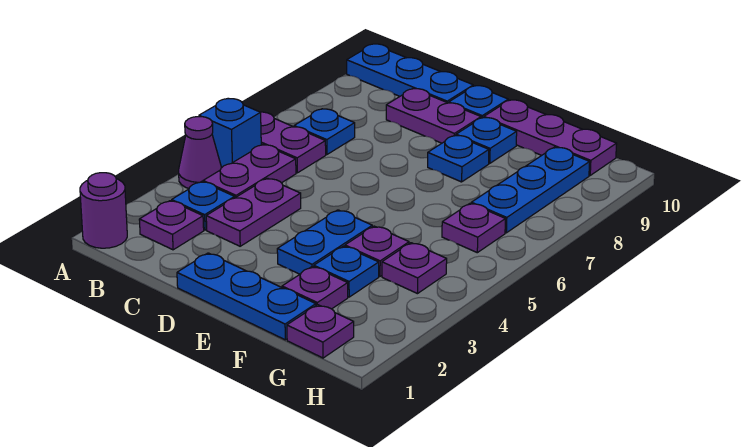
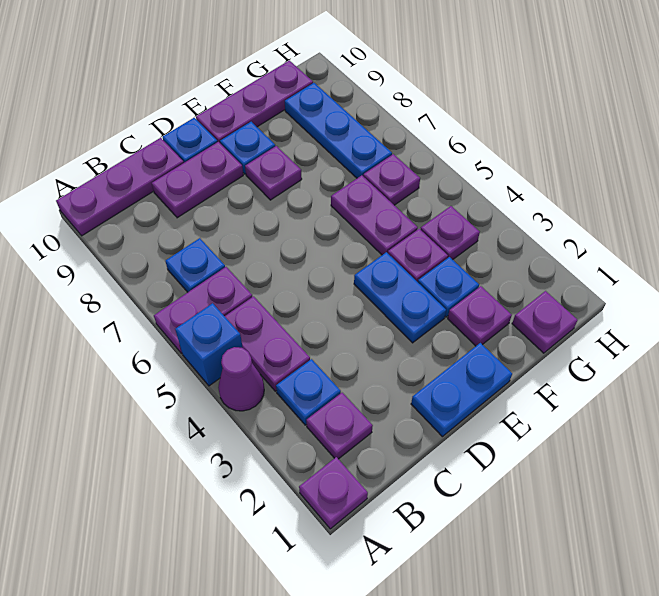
purple 1x1 round brick [80,173,127,248] -> purple 1x1 plate [299,457,368,529]
blue 1x3 plate [347,44,473,103] -> purple 1x3 plate [56,138,184,236]
purple 1x2 plate [206,178,301,246] -> purple 1x2 plate moved to [331,175,418,255]
blue 1x3 plate [177,253,316,340] -> blue 1x2 plate [411,343,512,437]
blue 1x1 plate [428,135,489,182] -> purple 1x1 plate [245,146,302,200]

